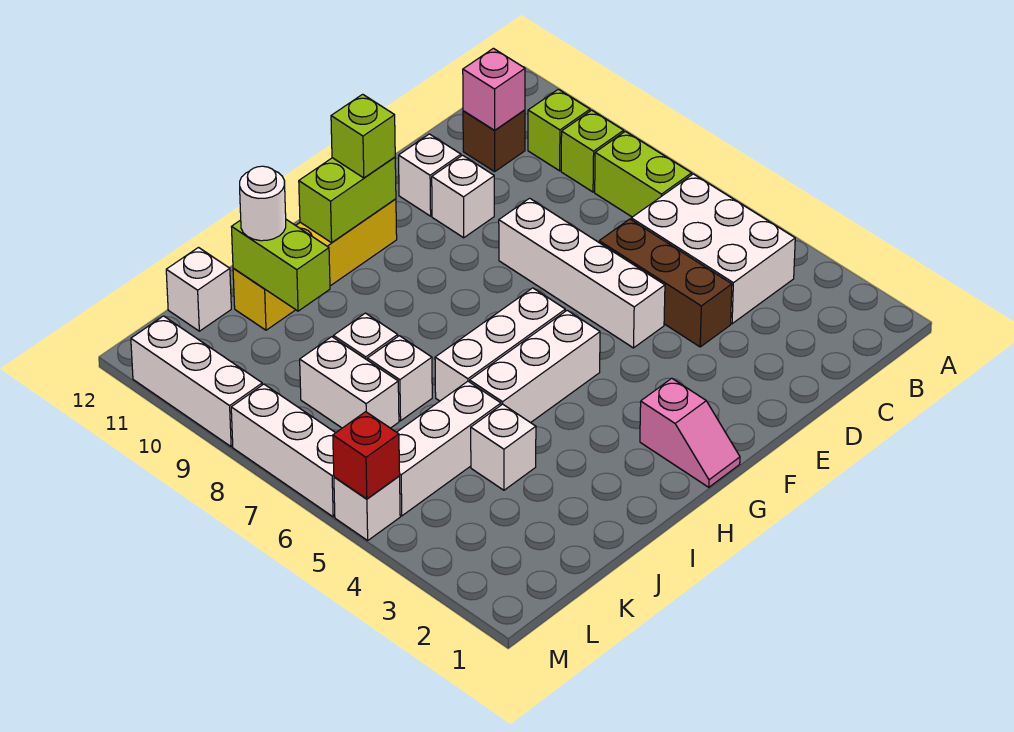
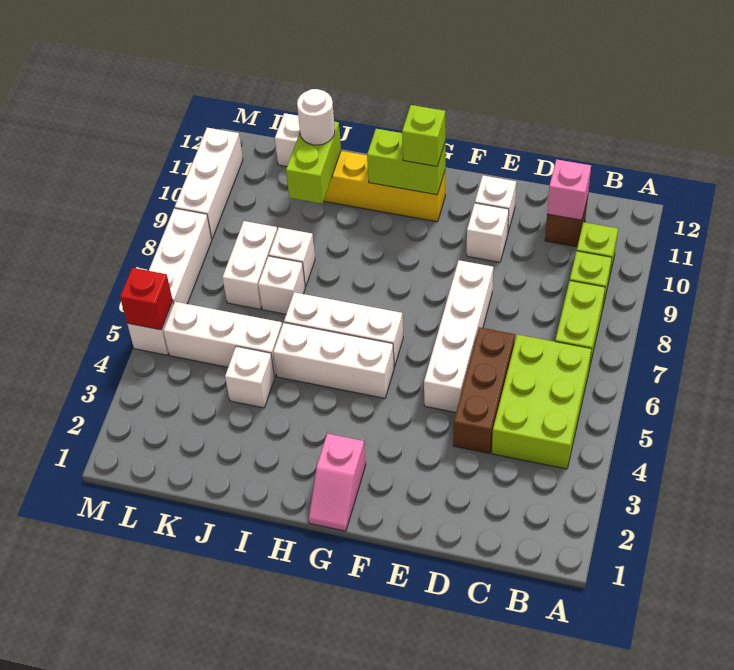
white 2x3 brick [631,174,795,324] -> lime 2x3 brick [492,335,591,469]

